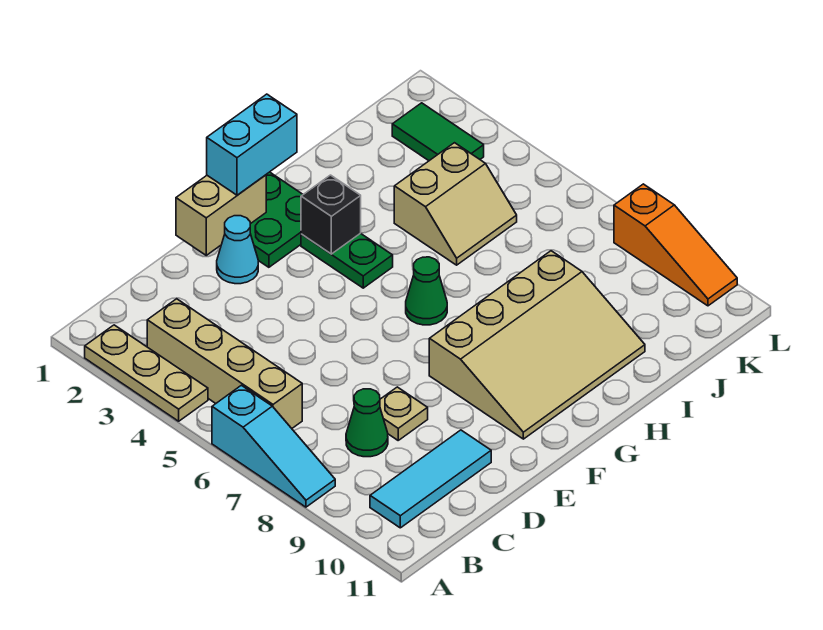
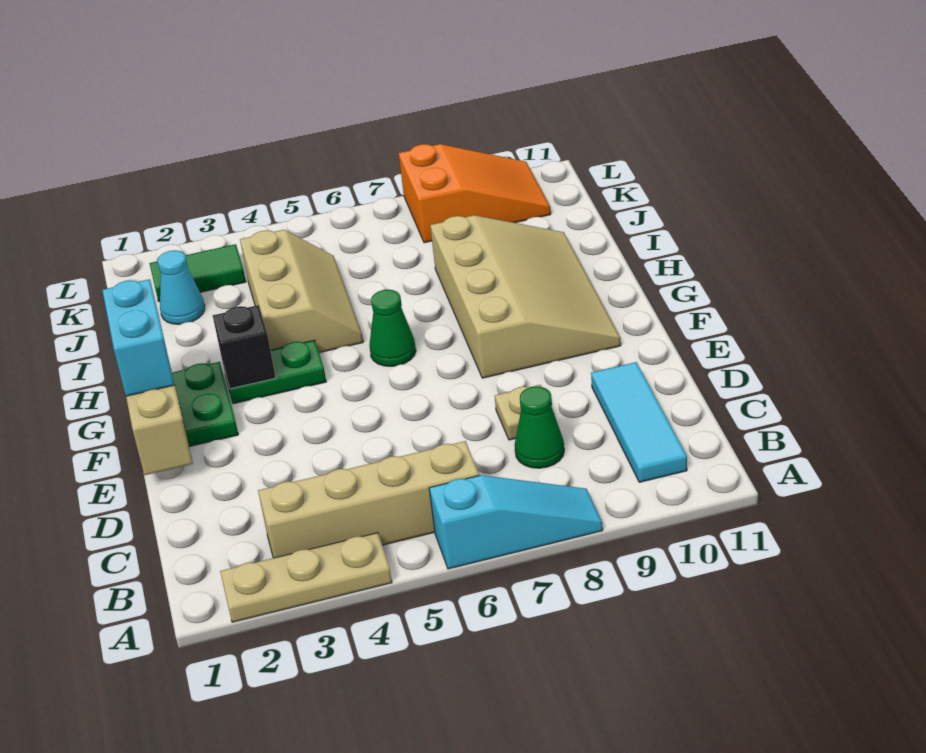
cyan 1x1 cone [217,216,258,284] -> cyan 1x1 cone moved to [157,250,205,324]
tan 2x2 slope [394,143,517,265] -> tan 2x3 slope [240,230,363,353]
orange 1x3 slope [614,184,737,306] -> orange 2x3 slope [399,144,551,243]

